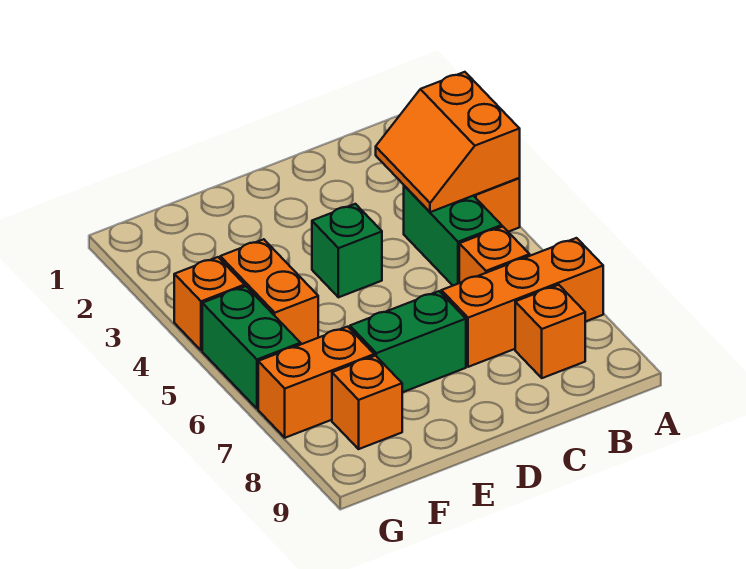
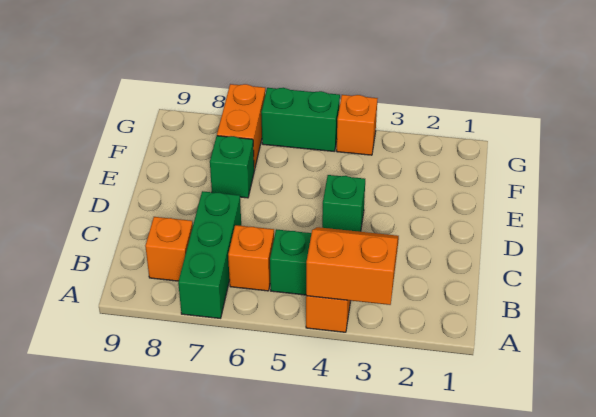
orange 1x3 brick [441,238,603,367] -> green 1x3 brick [178,191,241,318]
green 1x2 brick [350,291,466,392] -> green 1x1 brick [210,136,254,198]
orange 1x2 brick [220,239,318,344] -> none
orange 1x1 brick [332,356,402,449] -> none

